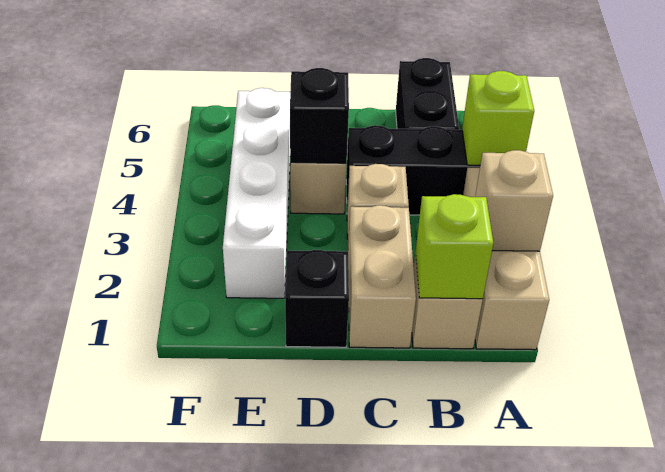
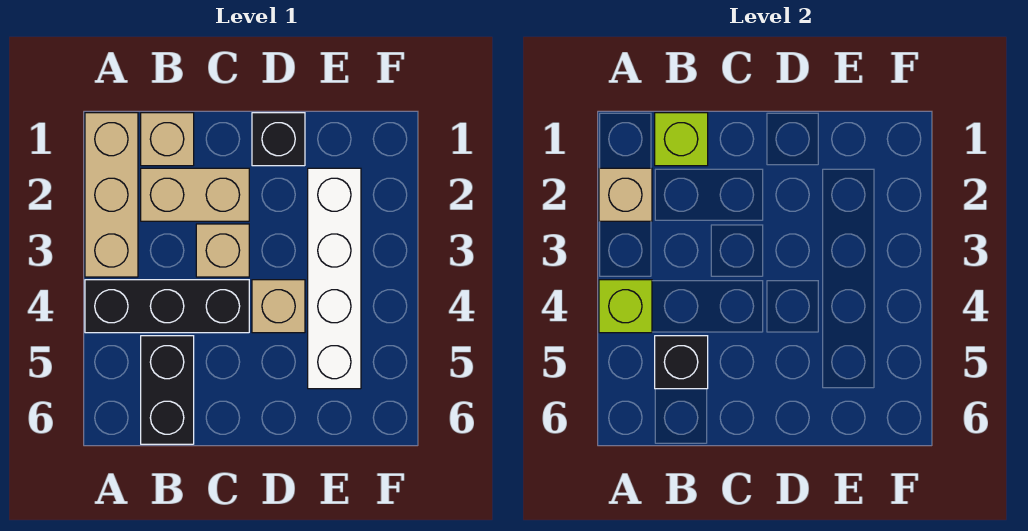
tan 1x2 brick [348,205,416,348] -> tan 1x2 brick turned to [141,168,249,221]
black 1x1 brick [290,68,349,163] -> black 1x1 brick moved to [655,336,708,389]

